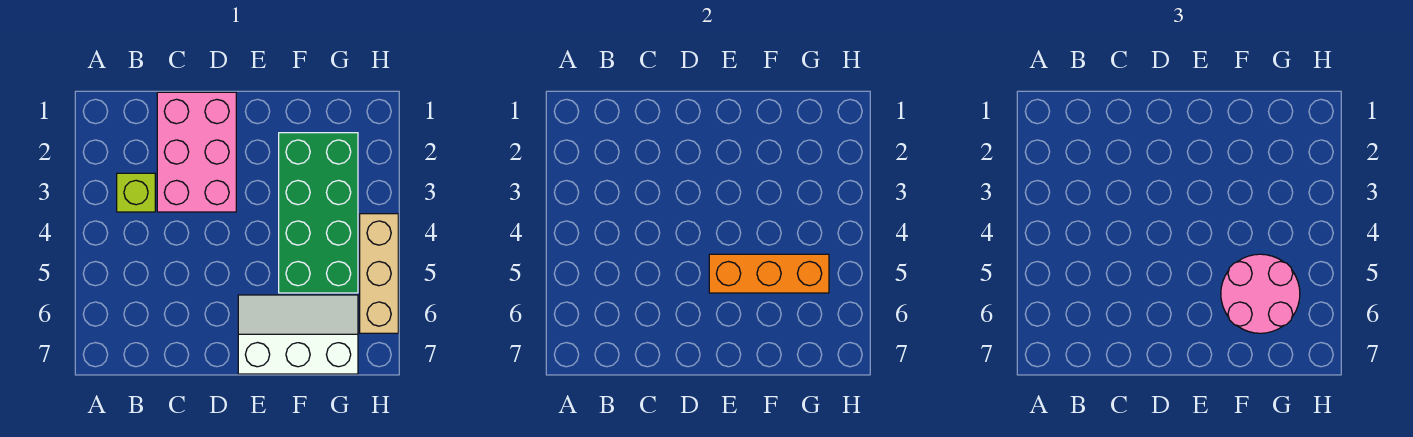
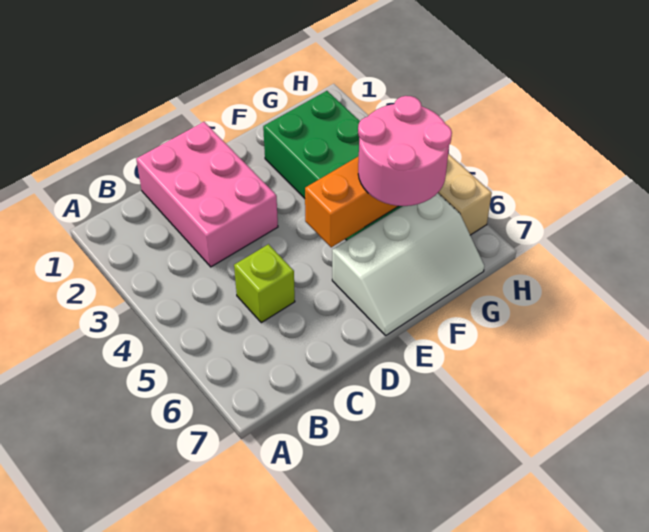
lime 1x1 brick [117,173,155,212] -> lime 1x1 brick moved to [234,244,295,323]
white 2x3 slope [238,295,358,374] -> white 2x3 slope turned to [332,193,484,335]

